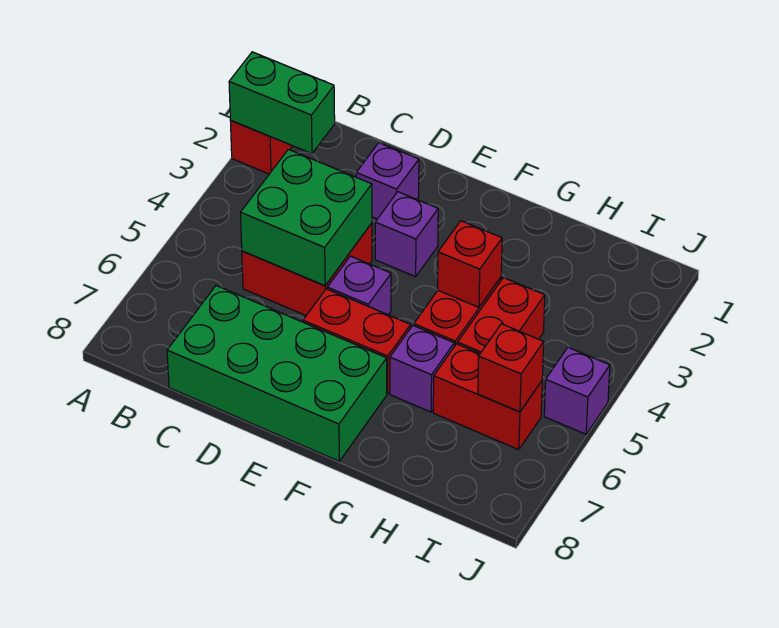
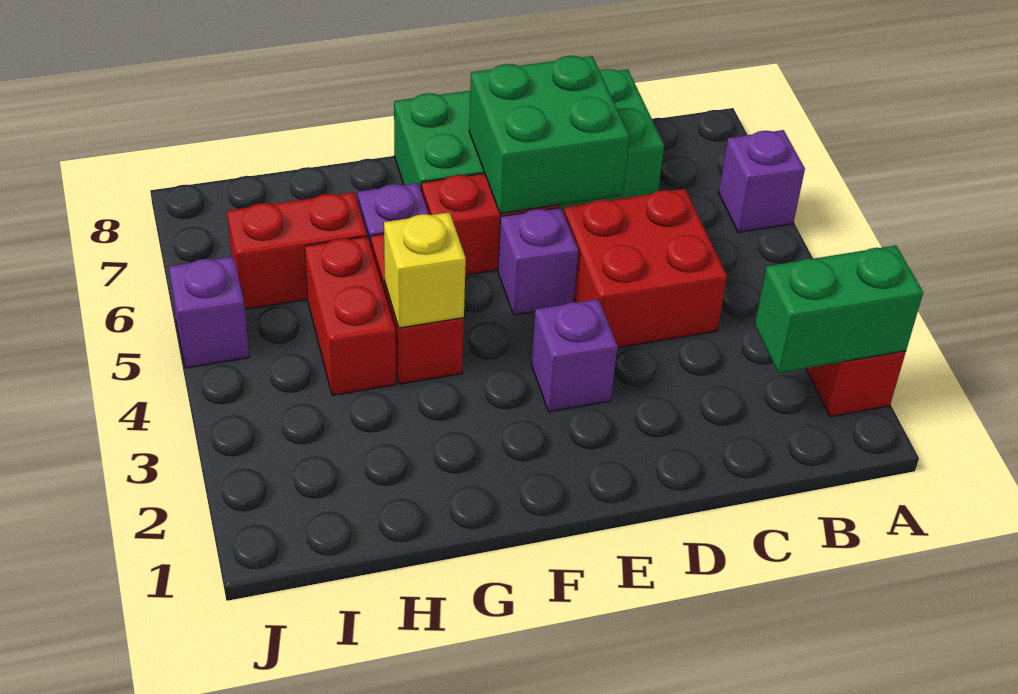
green 2x2 brick [241,149,372,286] -> green 2x2 brick moved to [469,56,630,214]
purple 1x1 brick [356,143,419,219] -> purple 1x1 brick moved to [719,130,805,232]
red 1x1 brick [438,221,502,307] -> yellow 1x1 brick [384,212,466,328]
red 1x1 brick [478,324,544,412] -> none

